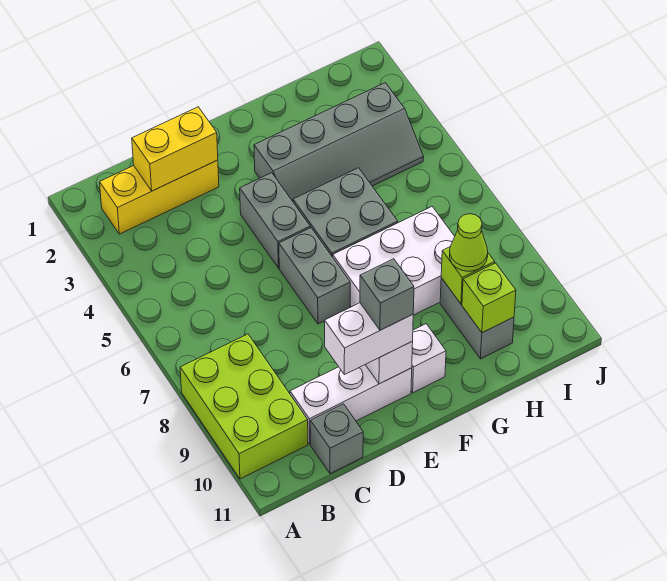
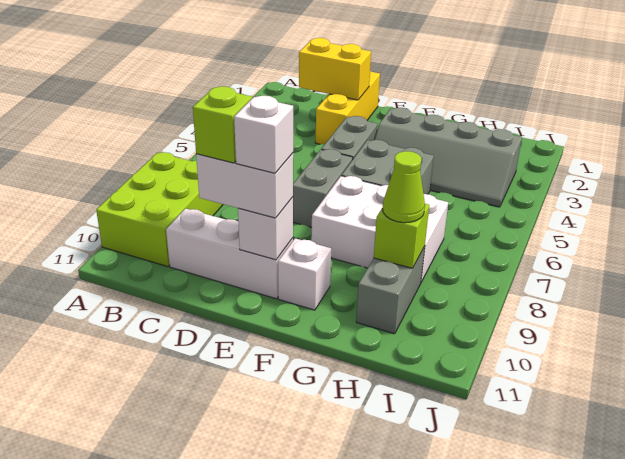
yellow 1x3 brick [100,160,219,234] -> yellow 1x3 brick turned to [315,71,380,144]
grey 1x1 brick [310,404,363,474] -> none
grey 1x1 brick [360,259,414,330] -> white 1x1 brick [234,96,293,173]
lime 1x1 brick [462,263,516,333] -> lime 1x1 brick moved to [193,86,252,163]

